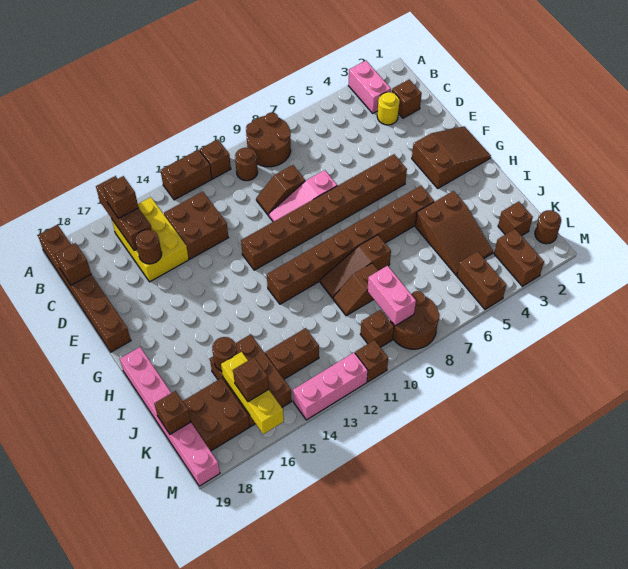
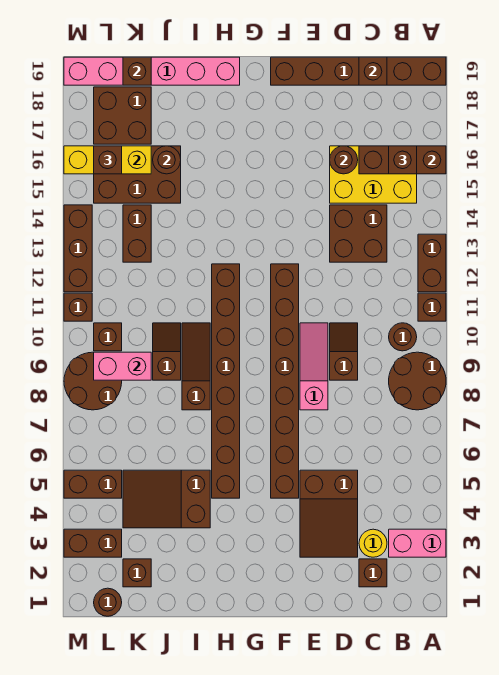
brown 2x3 slope [412,126,491,188] -> brown 2x3 slope moved to [300,470,358,557]
pink 1x3 brick [293,353,368,420] -> brown 1x3 brick [64,205,92,292]

